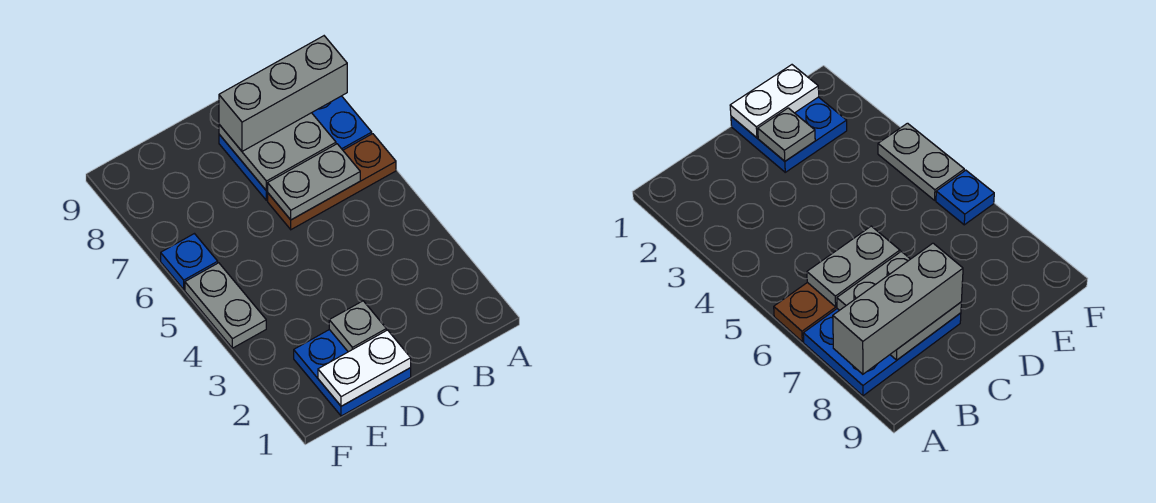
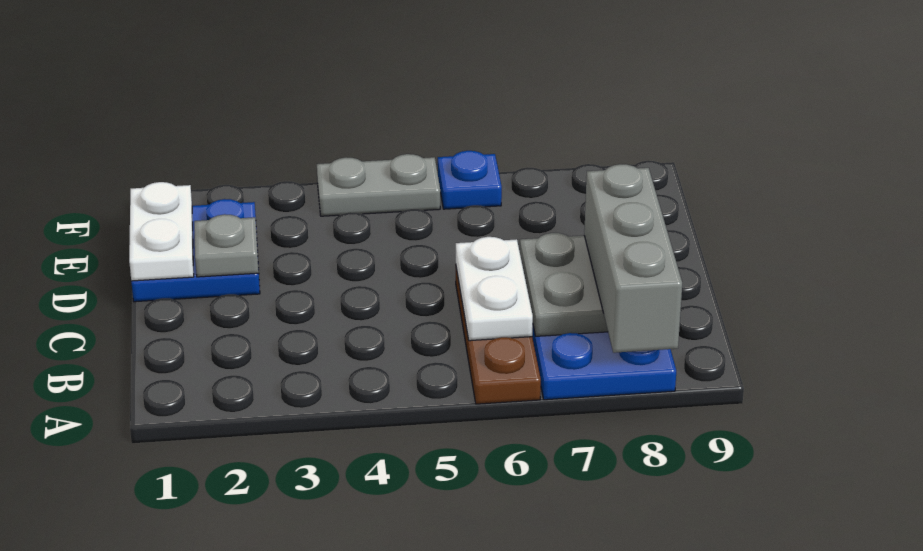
grey 1x2 plate [268,144,360,220] -> white 1x2 plate [456,237,533,341]

